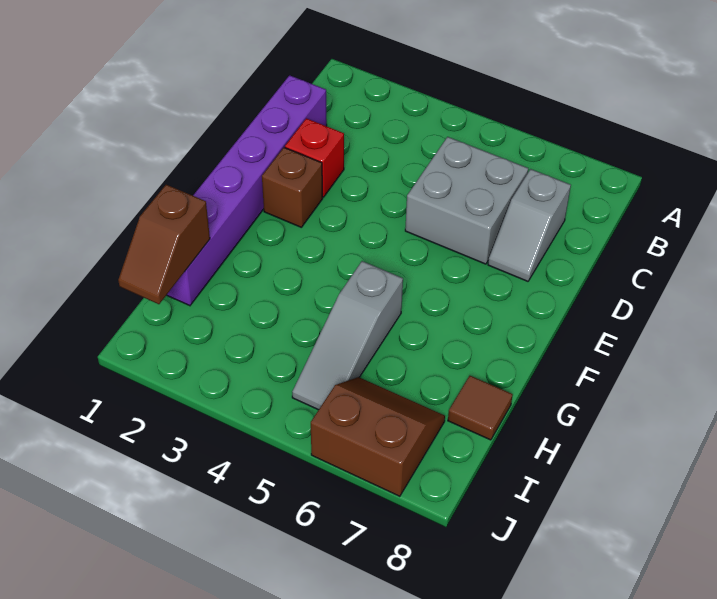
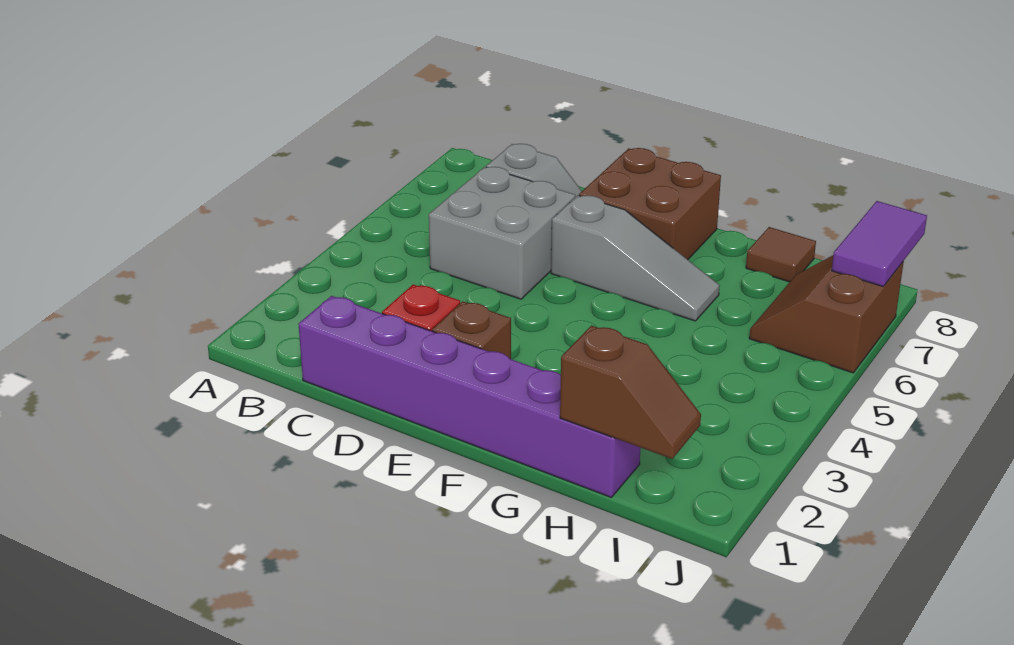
none -> brown 2x2 brick [579,148,721,260]
grey 1x3 slope [292,261,403,410] -> grey 1x3 slope moved to [551,195,720,321]
none -> purple 1x2 tile [832,201,927,286]

